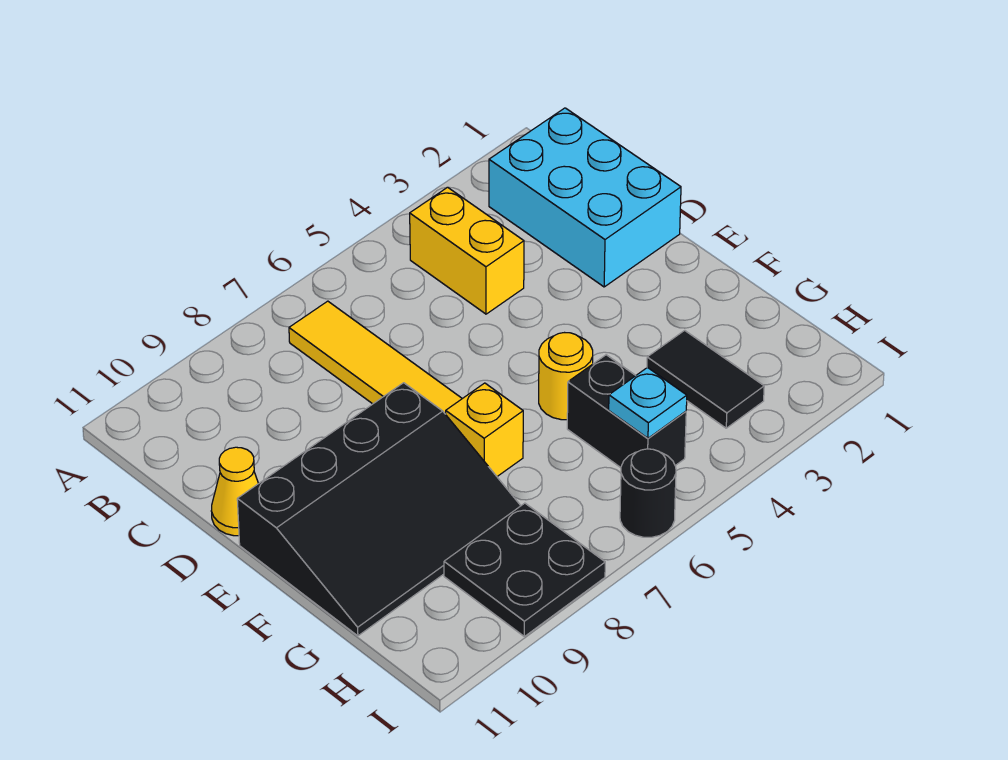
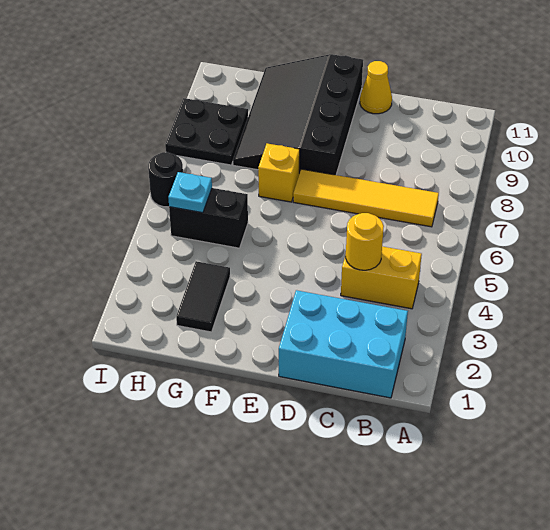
yellow 1x1 round brick [539,333,593,420] -> yellow 1x1 round brick moved to [346,213,384,270]
black 1x2 tile [647,330,764,428] -> black 1x2 tile turned to [176,261,230,332]

